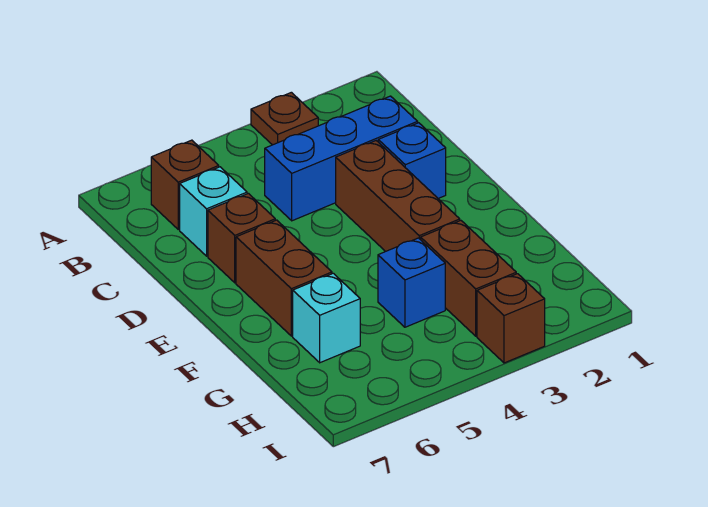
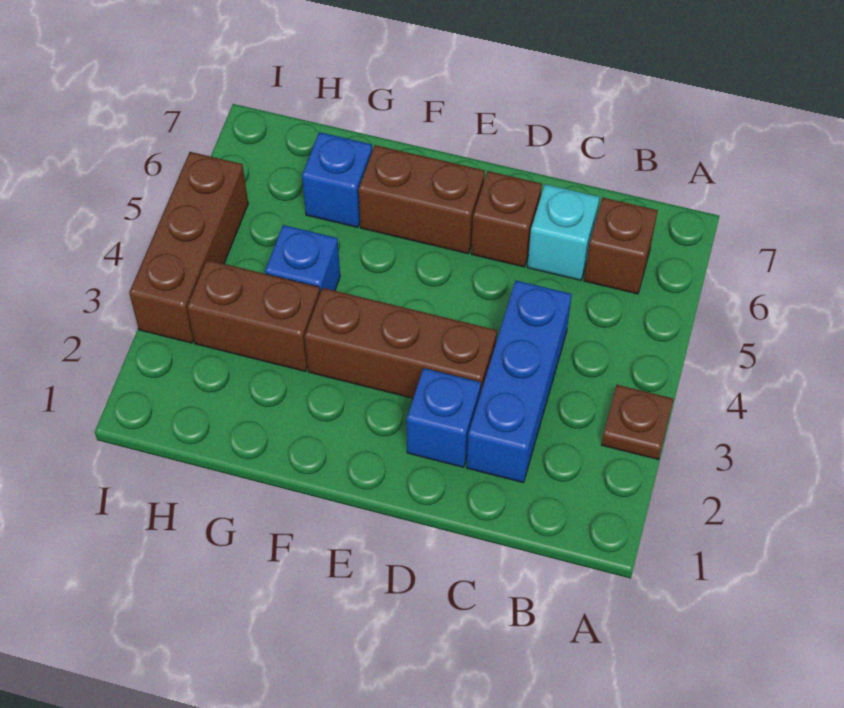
cyan 1x1 brick [293,273,360,363] -> blue 1x1 brick [302,132,372,227]
brown 1x1 brick [477,274,545,363] -> brown 1x3 brick [129,152,248,343]

